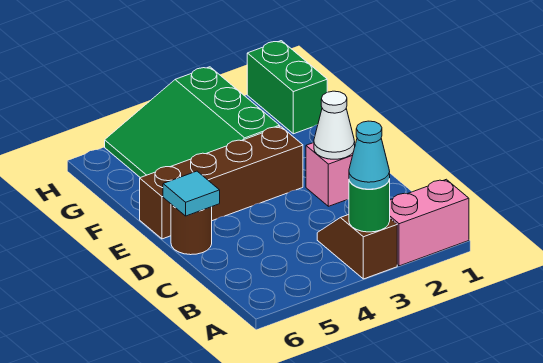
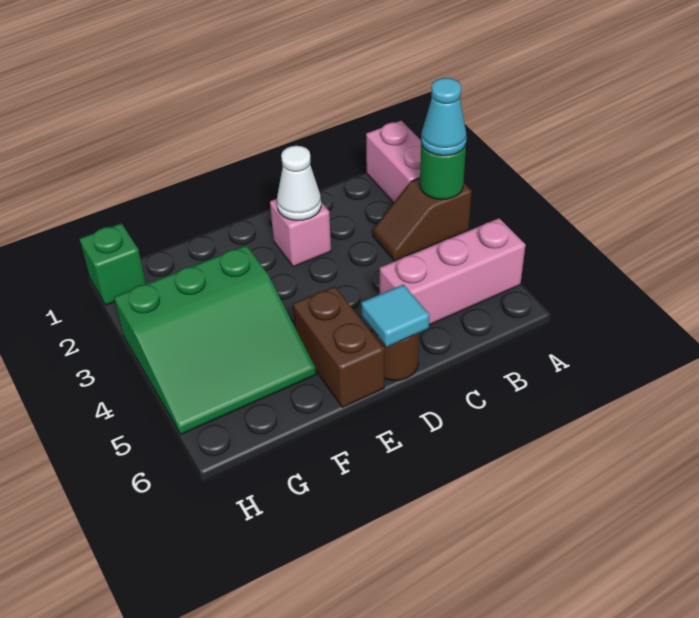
none -> pink 1x3 brick [380,218,526,325]
brown 1x4 brick [140,126,303,239] -> brown 1x2 brick [293,286,384,407]
green 1x2 brick [247,41,327,134] -> green 1x1 brick [80,223,146,305]

